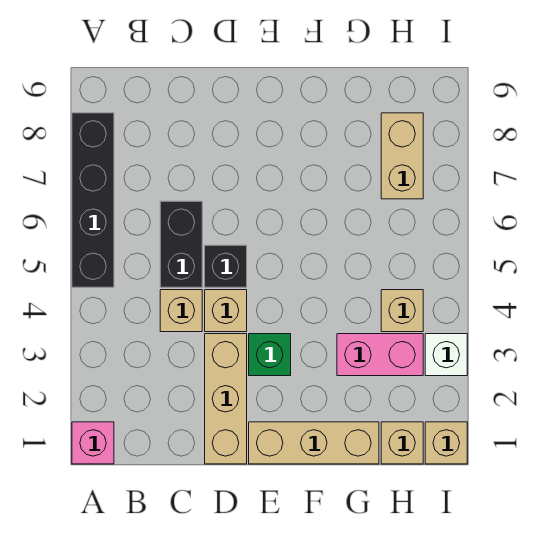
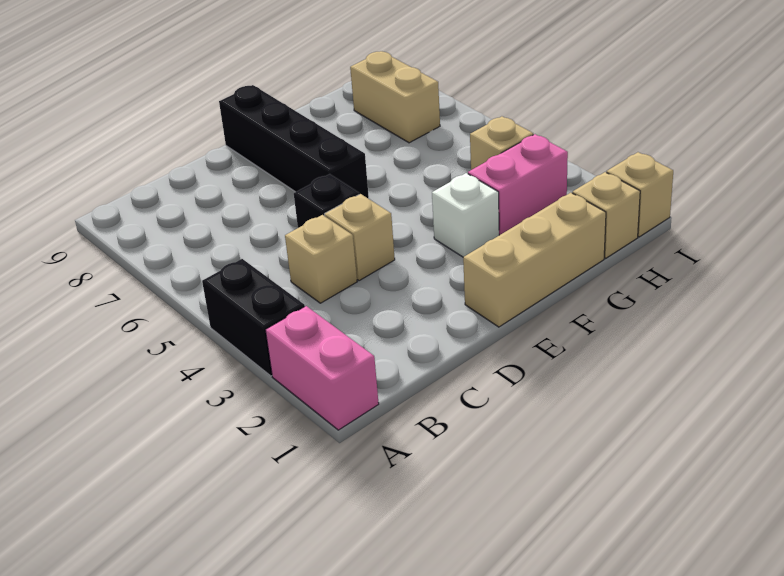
pink 1x1 brick [72,422,114,464] -> pink 1x2 brick [265,306,379,430]
black 1x4 brick [72,113,114,287] -> black 1x4 brick moved to [219,85,369,199]
black 1x2 brick [160,201,202,287] -> black 1x2 brick moved to [202,259,305,376]
tan 1x3 brick [205,334,247,464] -> none
green 1x1 brick [249,334,291,376] -> none
white 1x1 brick [425,334,467,376] -> white 1x1 brick moved to [432,173,499,257]

